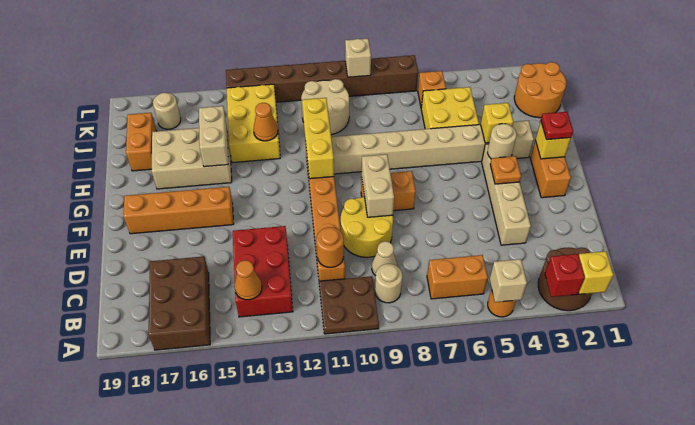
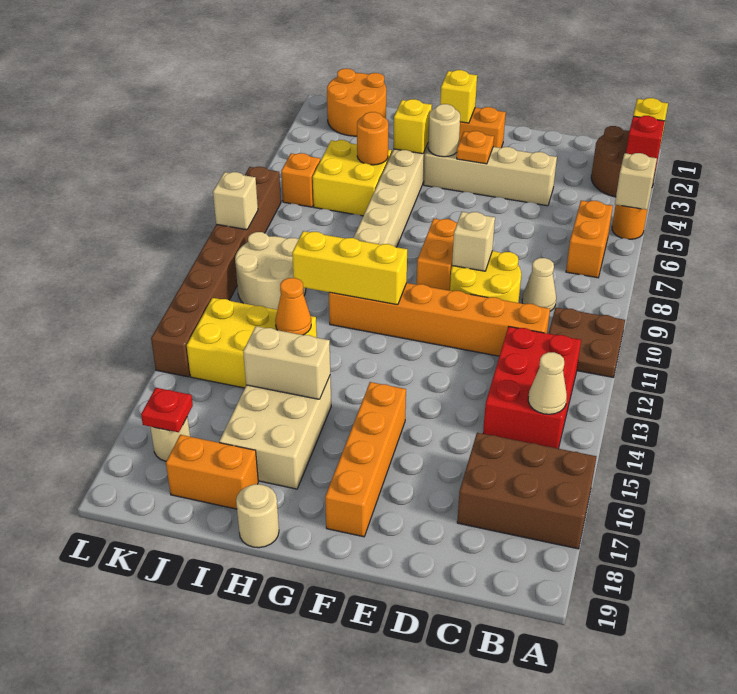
tan 1x1 round brick [375,264,402,303] -> tan 1x1 round brick moved to [236,484,279,548]
red 2x3 brick [233,226,293,317] -> red 2x3 brick turned to [483,327,581,448]
orange 1x1 cone [234,260,262,300] -> tan 1x1 cone [528,352,567,414]
orange 1x1 round brick [316,227,344,267] -> orange 1x1 round brick moved to [357,112,388,165]
tan 1x2 brick [362,154,394,217] -> tan 1x1 brick [452,212,495,271]
red 1x1 plate [541,112,573,140] -> red 1x1 plate moved to [141,388,193,432]

